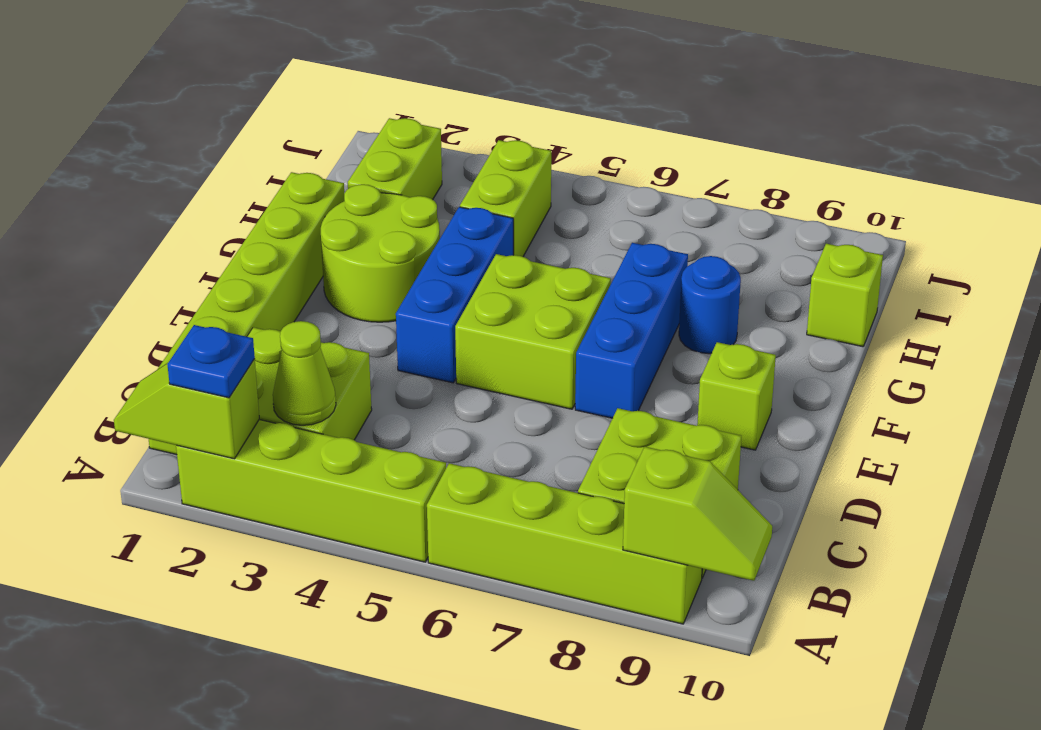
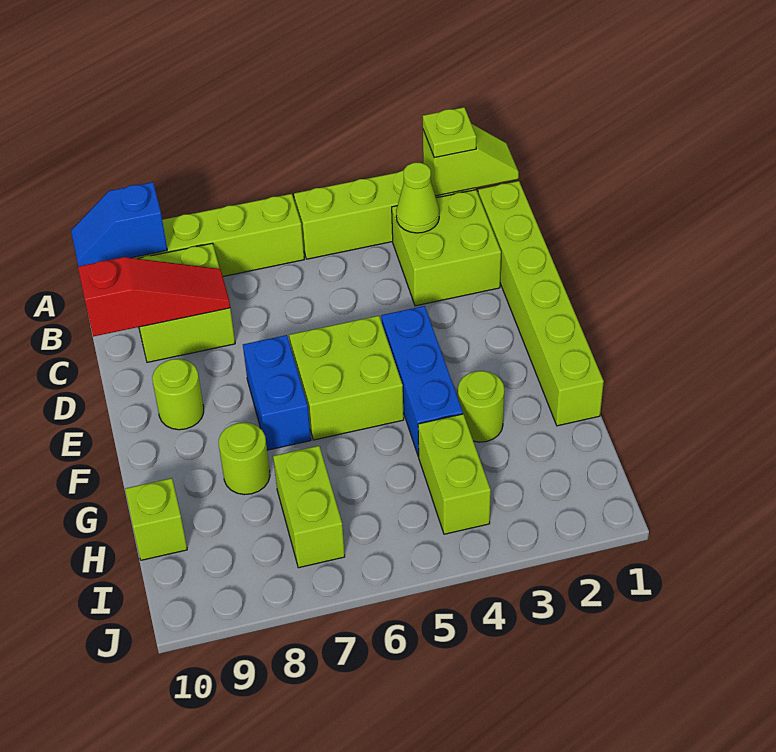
blue 1x1 plate [167,325,255,398] -> lime 1x1 plate [423,107,476,158]
lime 1x2 slope [623,447,772,581] -> blue 1x2 slope [71,182,167,266]
none -> red 1x3 slope [78,257,230,337]
blue 1x3 brick [575,243,688,418] -> blue 1x2 brick [243,335,311,450]
lime 1x1 brick [697,342,776,450] -> lime 1x1 round brick [152,359,204,430]
lime 2x2 round brick [321,184,440,322] -> lime 1x1 round brick [458,371,504,442]
blue 1x1 round brick [679,256,741,354] -> lime 1x1 round brick [219,422,270,495]
lime 1x2 brick [348,118,442,200] -> lime 1x2 brick moved to [273,446,345,568]

